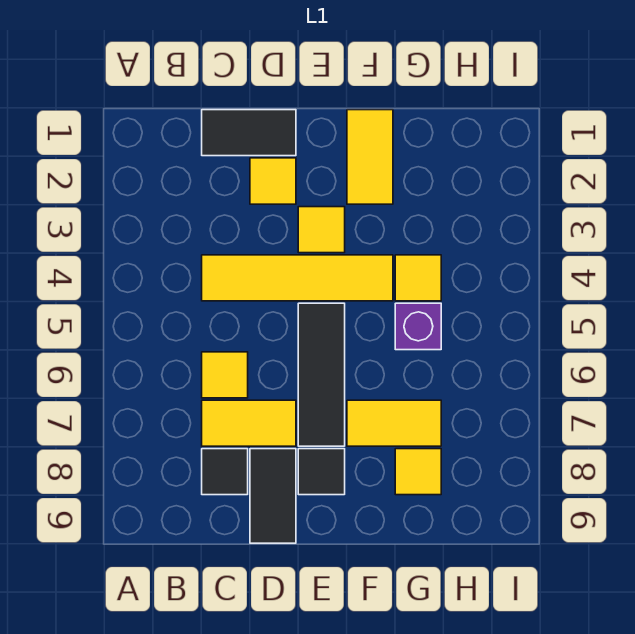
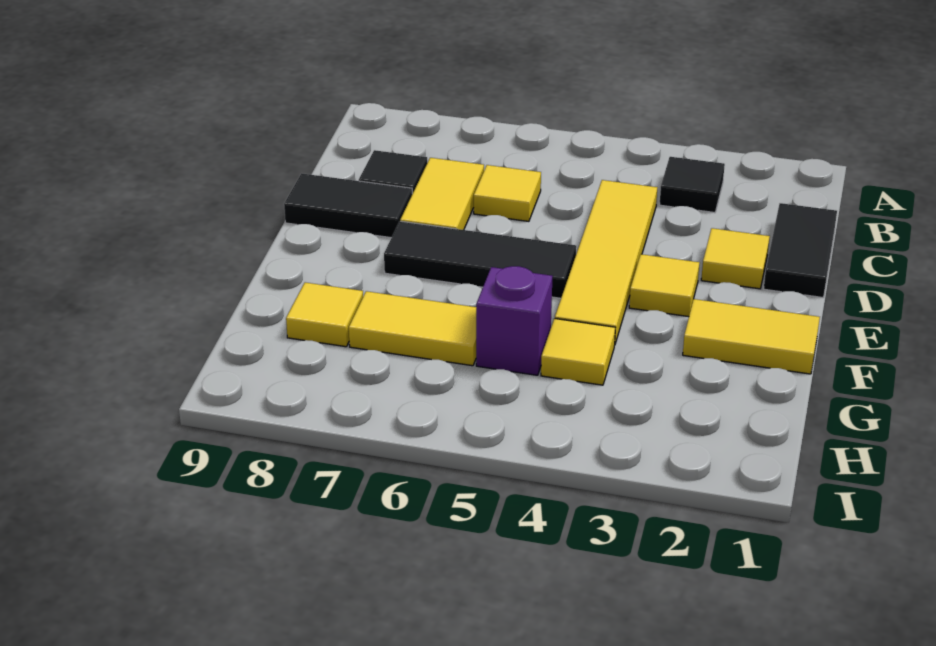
black 1x1 tile [298,449,345,495] -> black 1x1 tile moved to [660,157,725,213]
yellow 1x2 tile [347,400,441,446] -> yellow 1x2 tile turned to [349,291,476,366]

